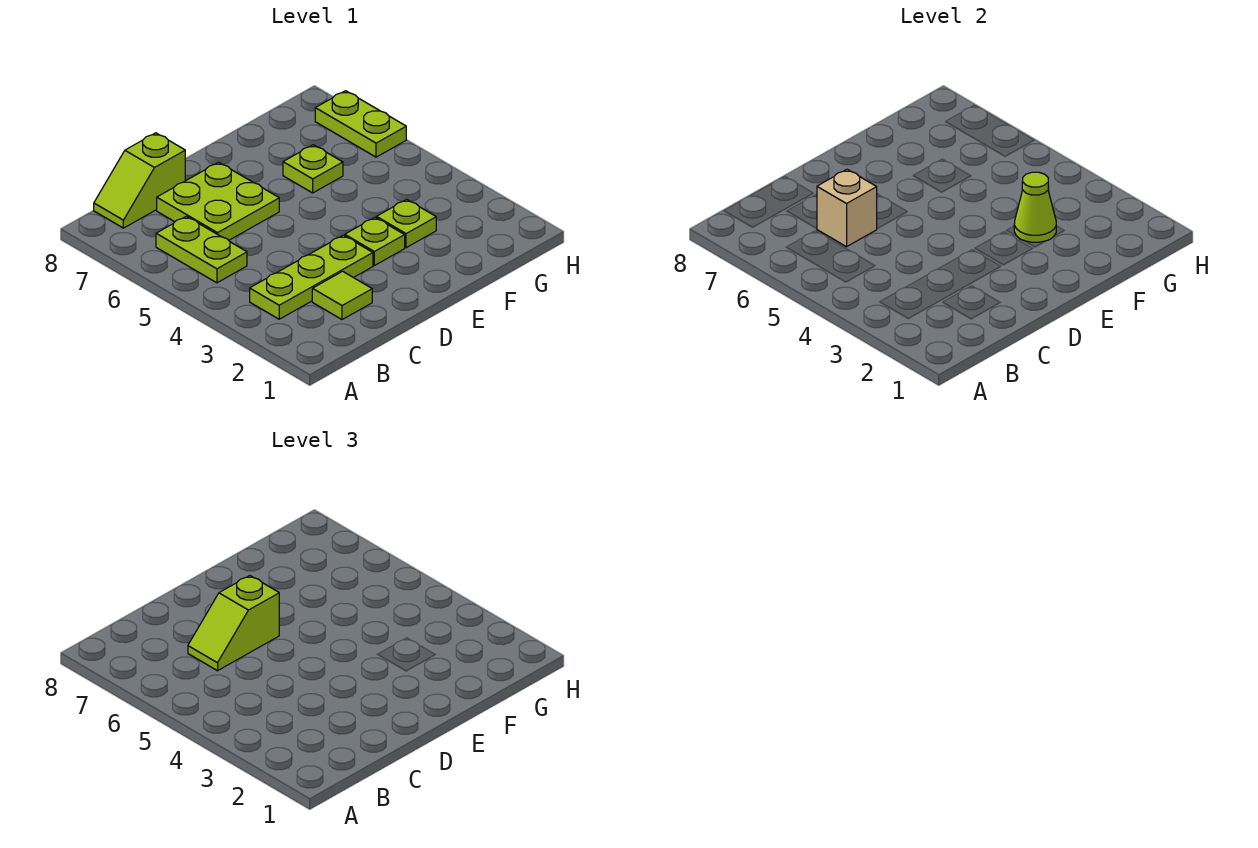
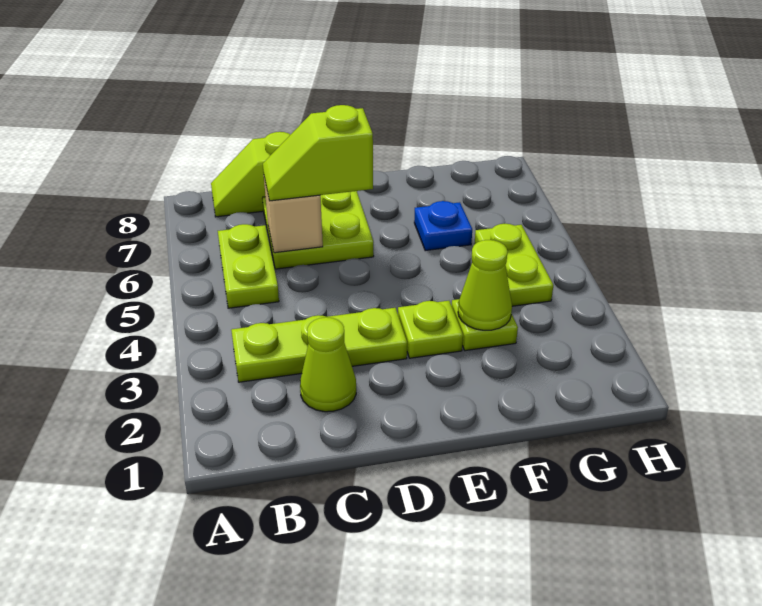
lime 1x1 tile [312,271,372,320] -> lime 1x1 cone [300,317,356,412]
lime 1x1 plate [283,145,343,193] -> blue 1x1 plate [414,201,472,251]
lime 1x2 plate [315,91,406,157] -> lime 1x2 plate moved to [474,224,553,306]

